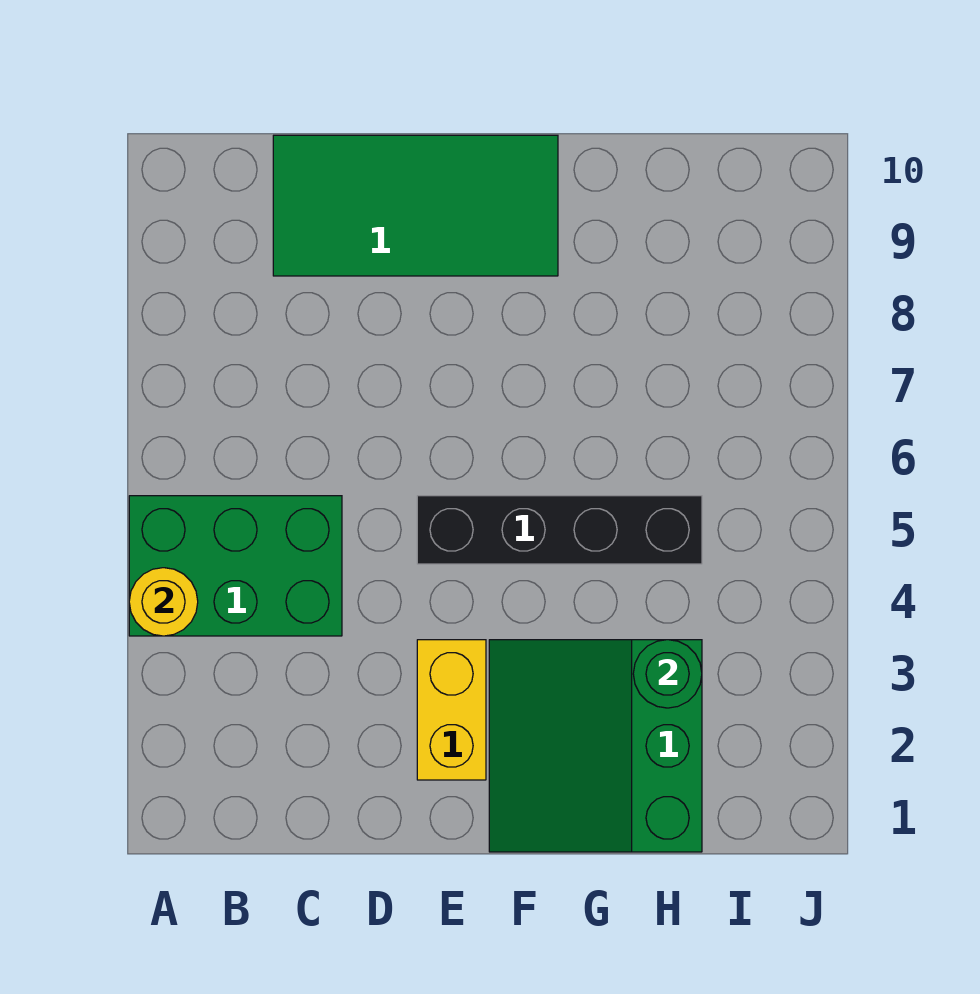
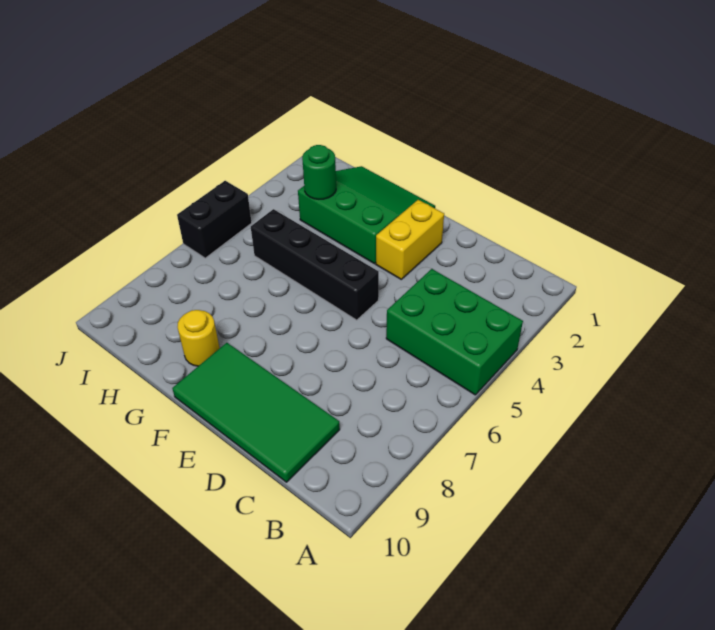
yellow 1x1 round brick [129,568,198,636] -> yellow 1x1 round brick moved to [178,310,220,366]
green 3x3 slope [489,640,702,852] -> green 3x3 slope turned to [298,166,435,264]
none -> black 1x2 brick [177,181,252,258]

